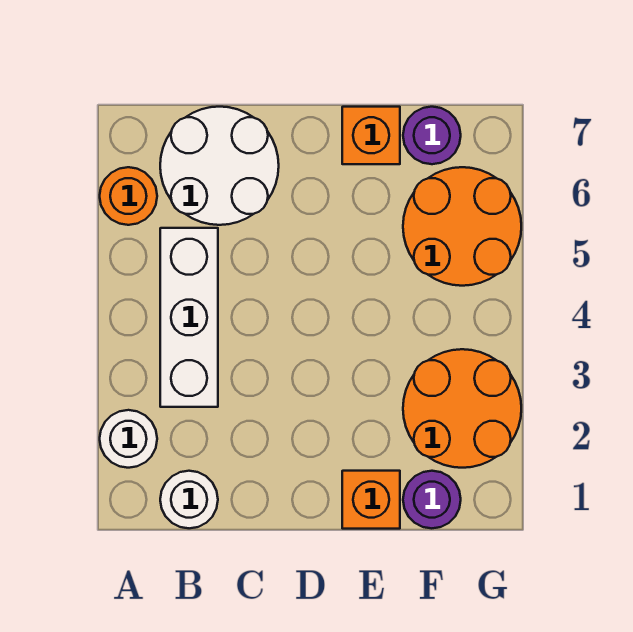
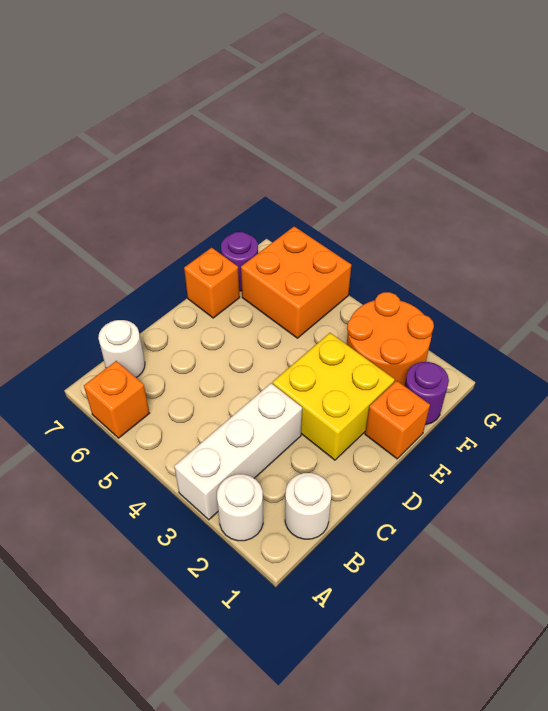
orange 1x1 round brick [100,167,157,225] -> orange 1x1 brick [84,361,149,438]
white 1x3 brick [160,228,218,407] -> white 1x3 brick turned to [174,383,302,520]
white 2x2 round brick [160,107,279,225] -> white 1x1 round brick [98,320,145,378]
none -> yellow 2x2 brick [273,333,395,460]
orange 2x2 round brick [403,167,521,286] -> orange 2x2 brick [241,226,351,338]

